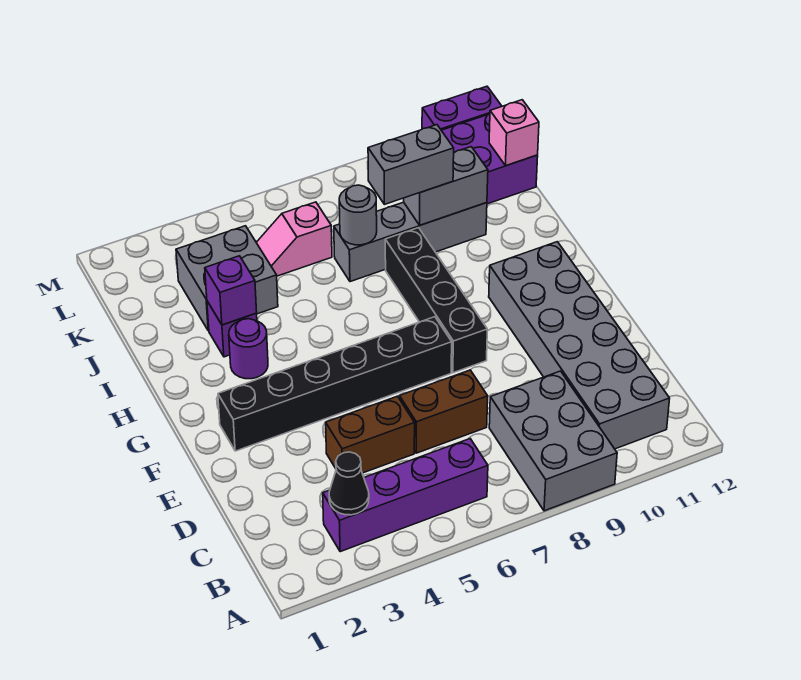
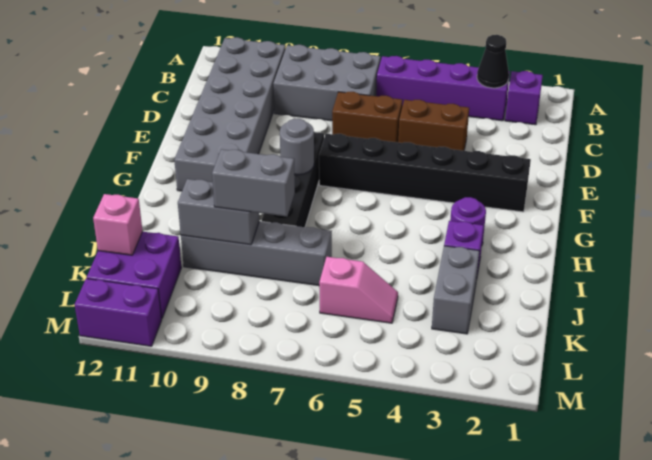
grey 2x3 brick [489,371,617,511] -> grey 2x3 brick turned to [273,45,380,121]
purple 1x1 brick [205,256,257,325] -> purple 1x1 brick moved to [505,71,543,125]
grey 2x2 brick [176,226,278,331] -> grey 1x2 brick [432,246,479,334]
grey 1x1 round brick [339,185,377,245] -> grey 1x1 round brick moved to [280,119,314,175]

